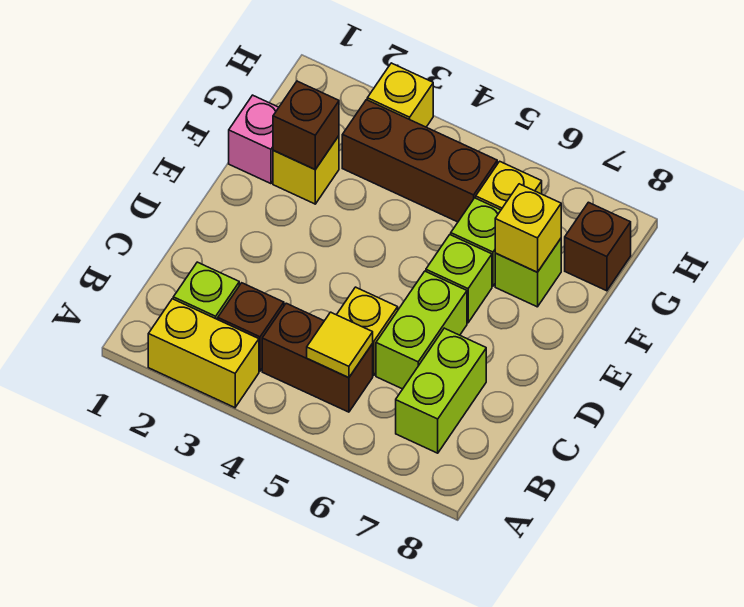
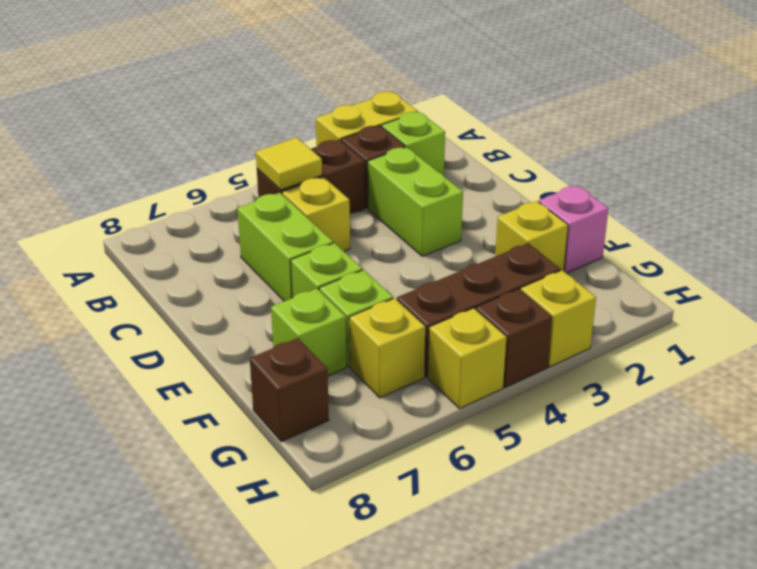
lime 1x2 brick [396,328,486,453] -> lime 1x2 brick moved to [368,147,463,256]
brown 1x1 brick [273,81,339,169] -> brown 1x1 brick moved to [476,289,552,387]
yellow 1x1 brick [495,184,561,272] -> yellow 1x1 brick moved to [428,308,507,409]

